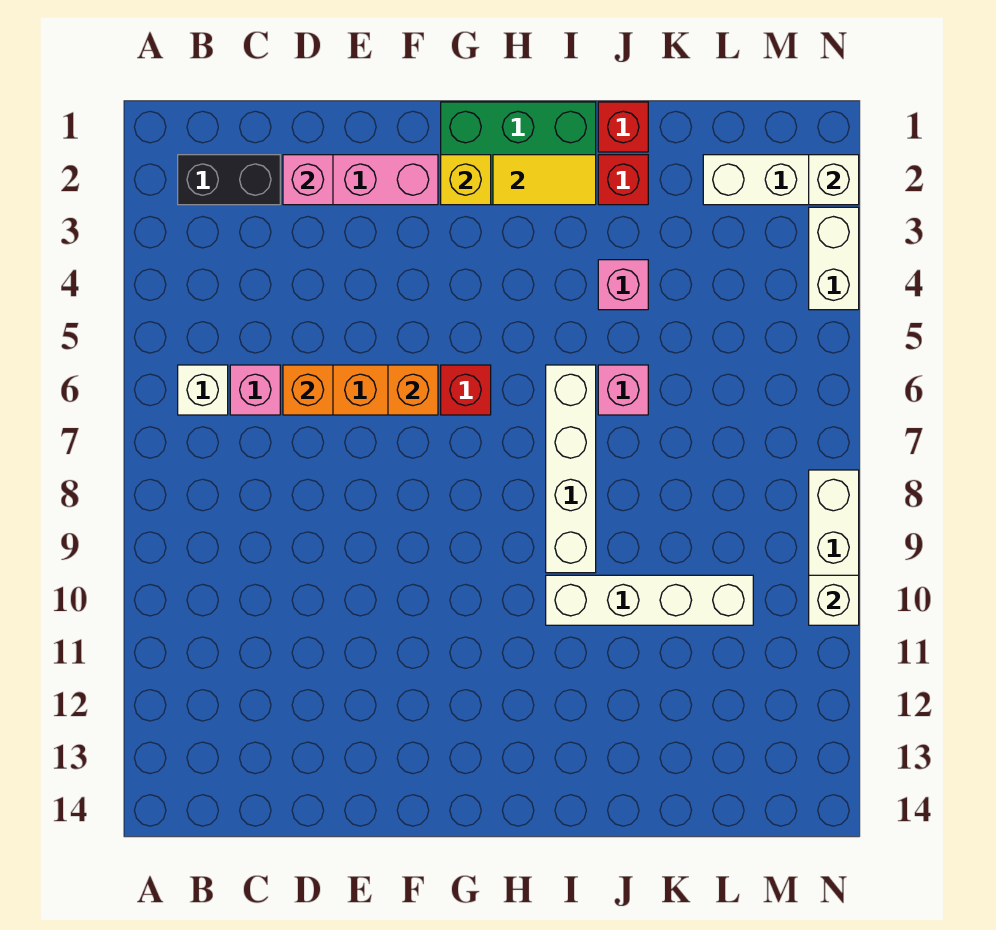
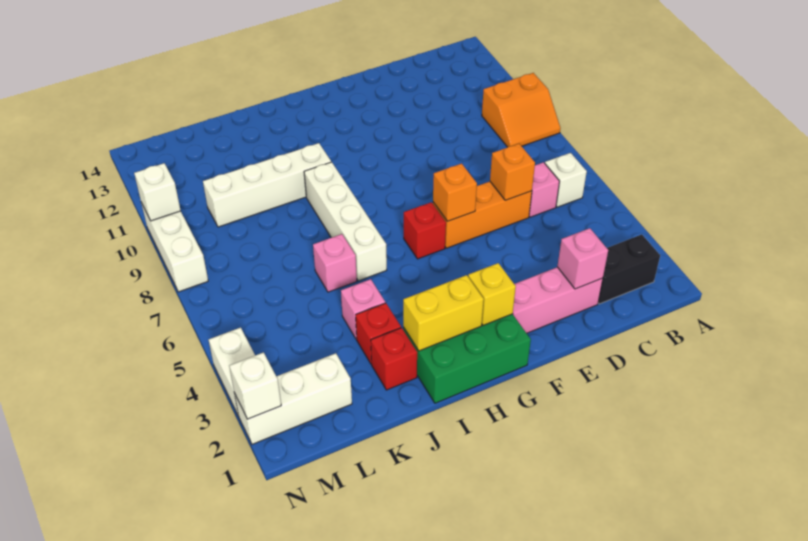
none -> orange 2x2 slope [482,73,561,147]
yellow 1x2 tile [493,155,596,205] -> yellow 1x2 brick [403,275,484,351]
red 1x1 brick [598,102,648,152] -> red 1x1 brick moved to [356,303,401,364]

